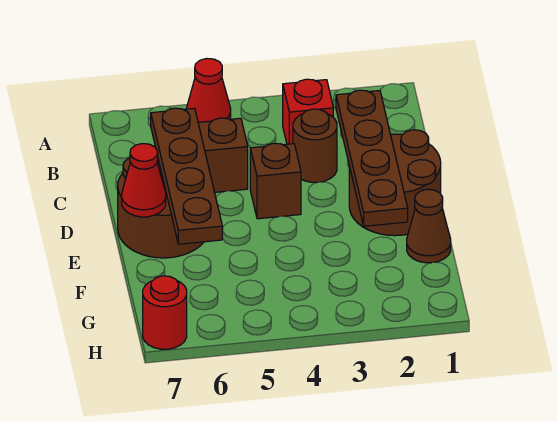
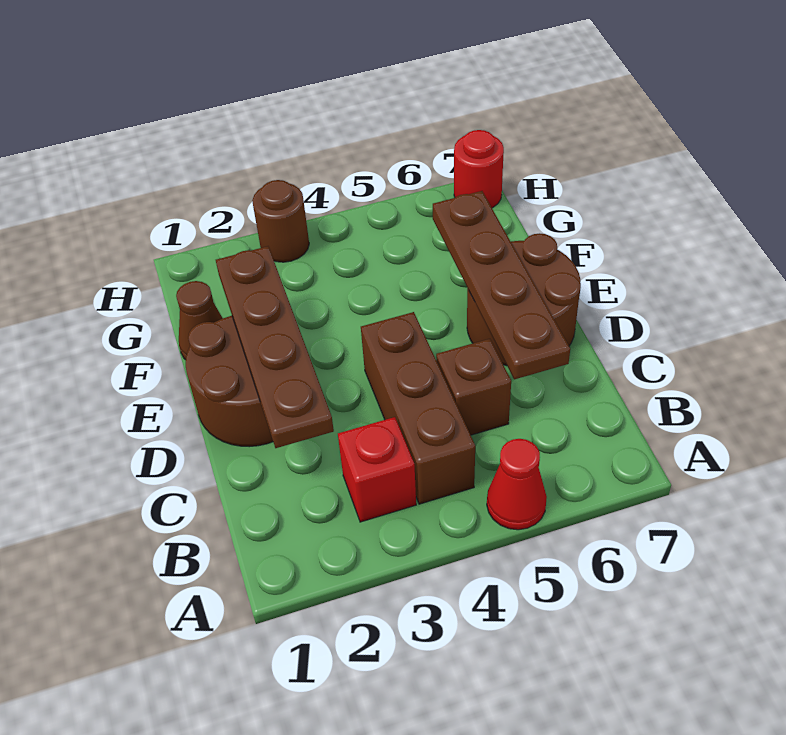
brown 1x1 round brick [293,109,337,182] -> brown 1x1 round brick moved to [252,180,309,262]
brown 1x1 brick [250,143,301,219] -> brown 1x3 brick [361,312,475,504]
red 1x1 cone [122,144,166,217] -> none

